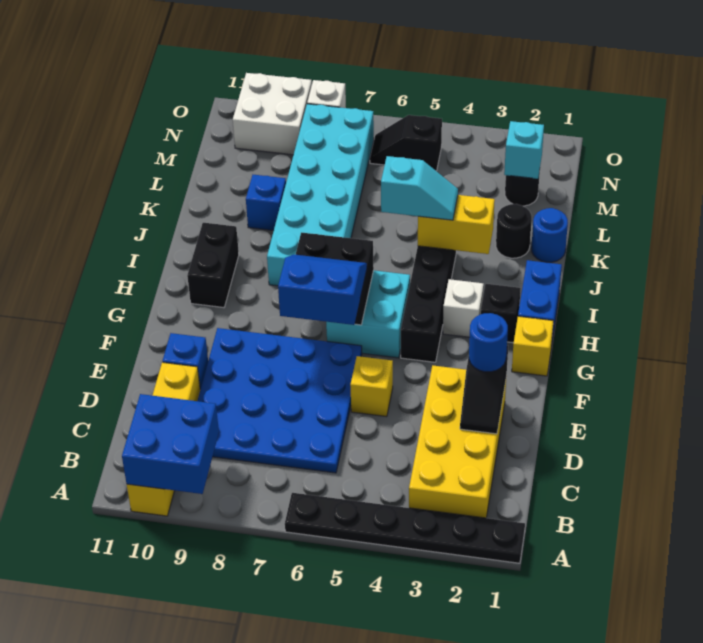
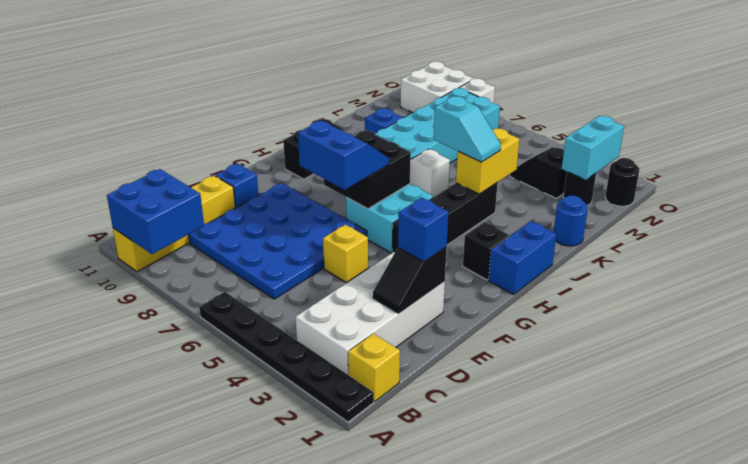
yellow 2x4 brick [409,365,506,518] -> white 2x4 brick [296,252,445,375]
blue 1x1 round brick [469,313,508,372] -> blue 1x1 brick [398,198,448,262]
yellow 1x1 brick [512,316,553,376] -> yellow 1x1 brick moved to [348,333,400,401]
white 1x1 brick [443,279,484,337] -> white 1x1 brick moved to [410,149,450,197]
yellow 1x2 brick [417,195,495,254] -> yellow 1x2 brick turned to [456,129,519,194]
black 1x1 round brick [496,204,532,258] -> black 1x1 round brick moved to [605,158,640,206]
cyan 1x1 brick [504,121,544,179] -> cyan 1x2 brick [562,116,624,180]
black 1x2 slope [370,115,442,171] -> black 1x2 slope moved to [510,147,567,198]

